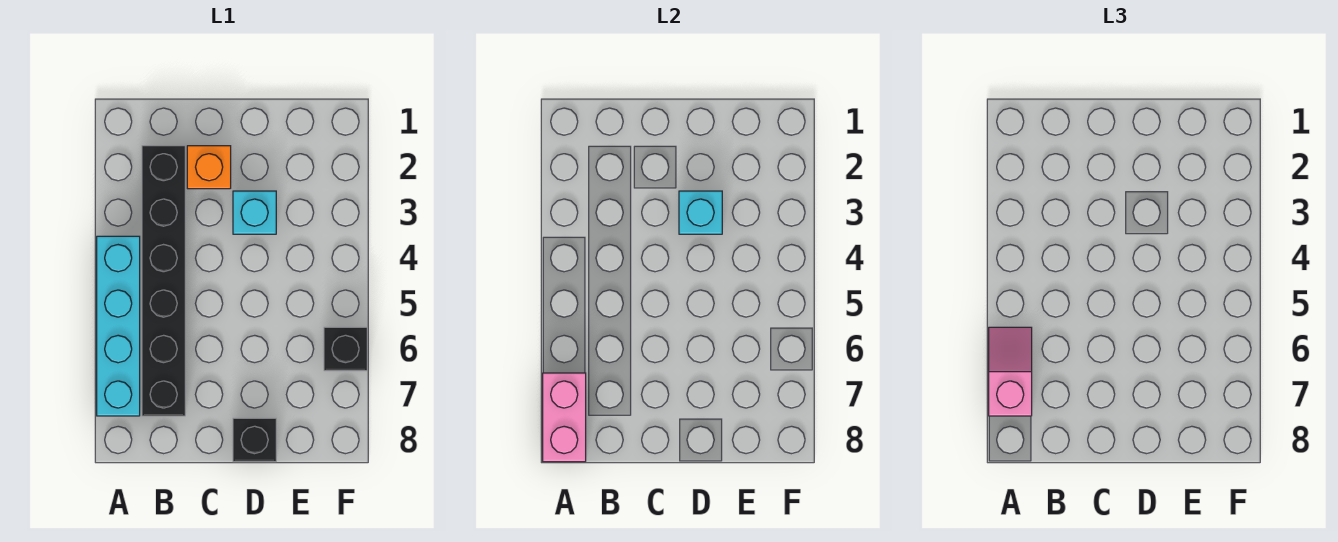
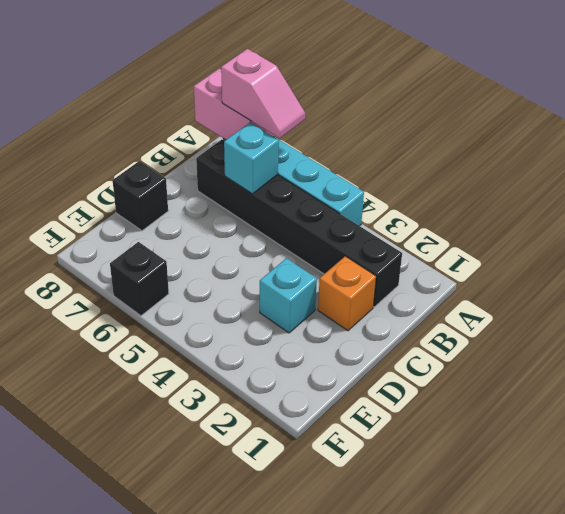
cyan 1x1 brick [679,191,722,234] -> cyan 1x1 brick moved to [224,123,279,194]

